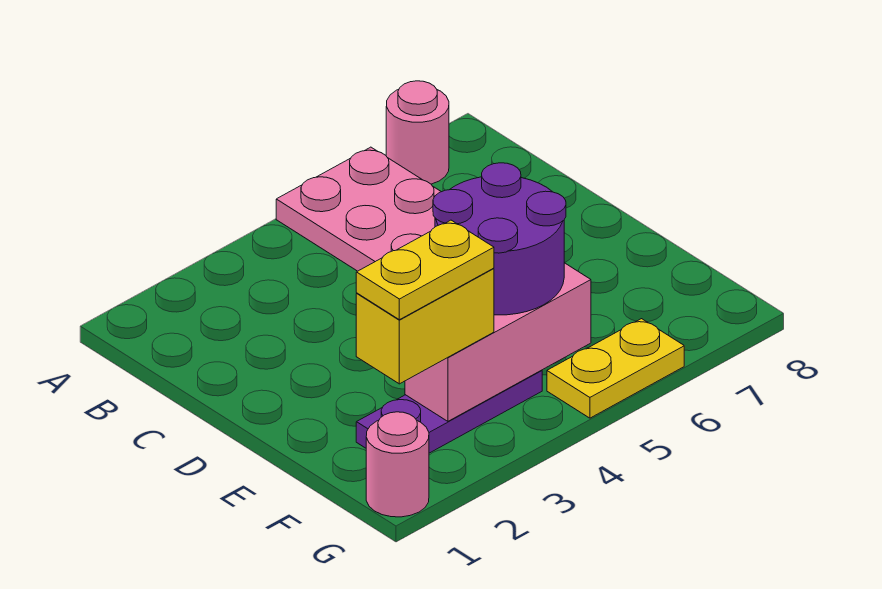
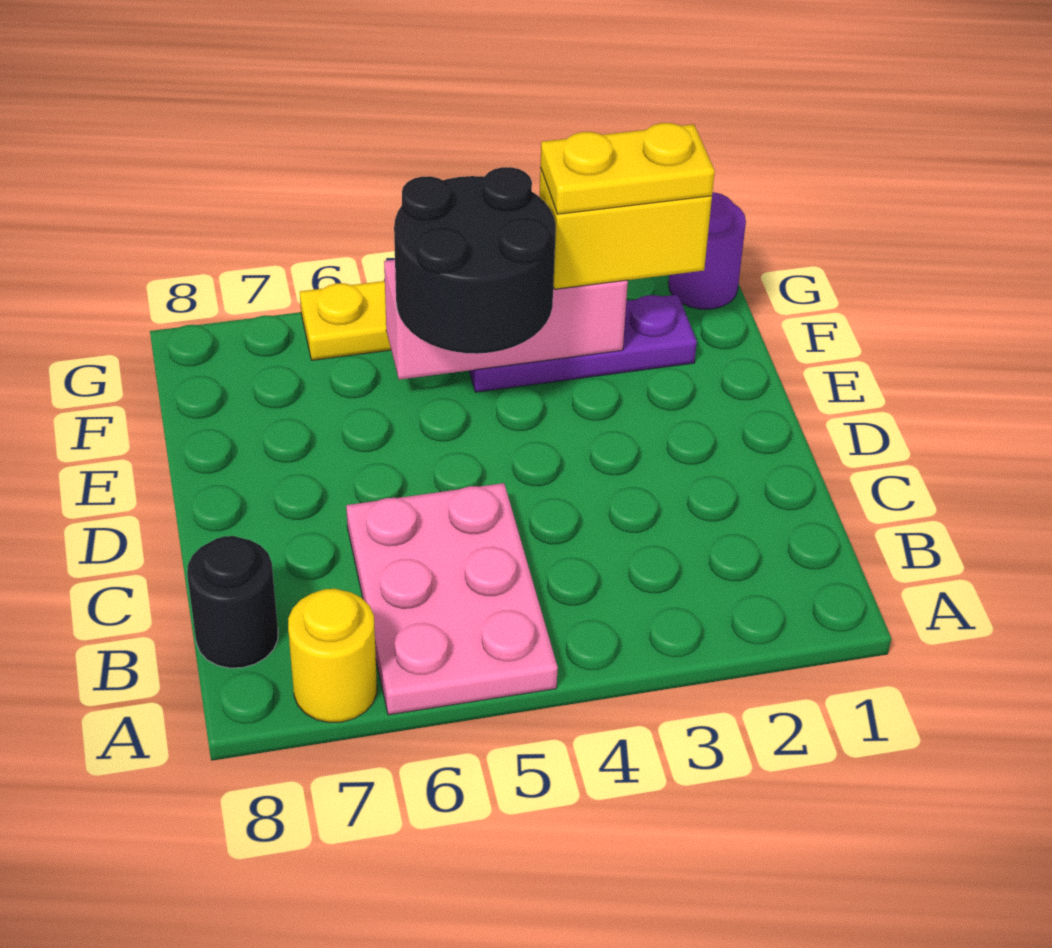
pink 1x1 round brick [386,81,449,184] -> yellow 1x1 round brick [288,589,377,722]
none -> black 1x1 round brick [187,536,278,668]
purple 2x2 round brick [433,163,566,315] -> black 2x2 round brick [394,167,556,354]
pink 1x1 round brick [366,412,429,517] -> purple 1x1 round brick [668,192,746,309]

